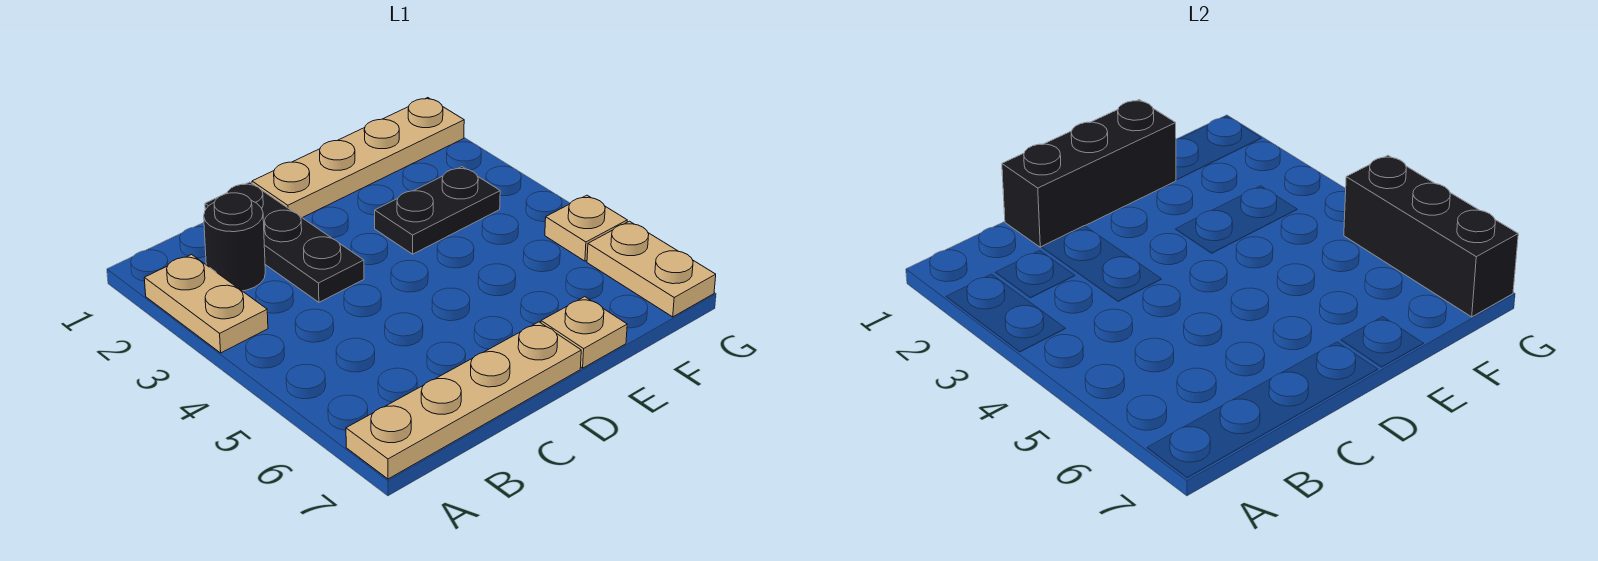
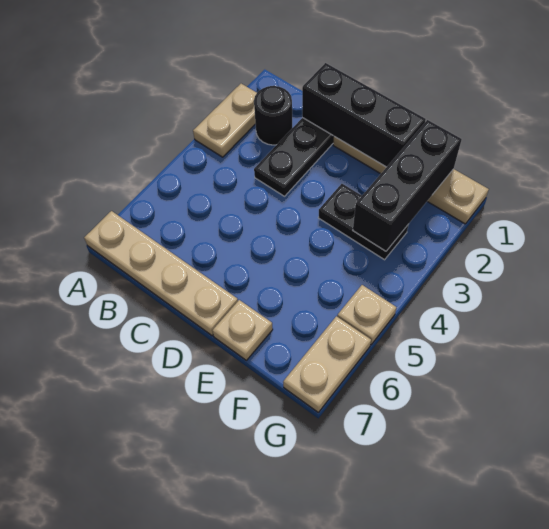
black 1x3 brick [1344,155,1518,317] -> black 1x3 brick moved to [353,120,462,251]

